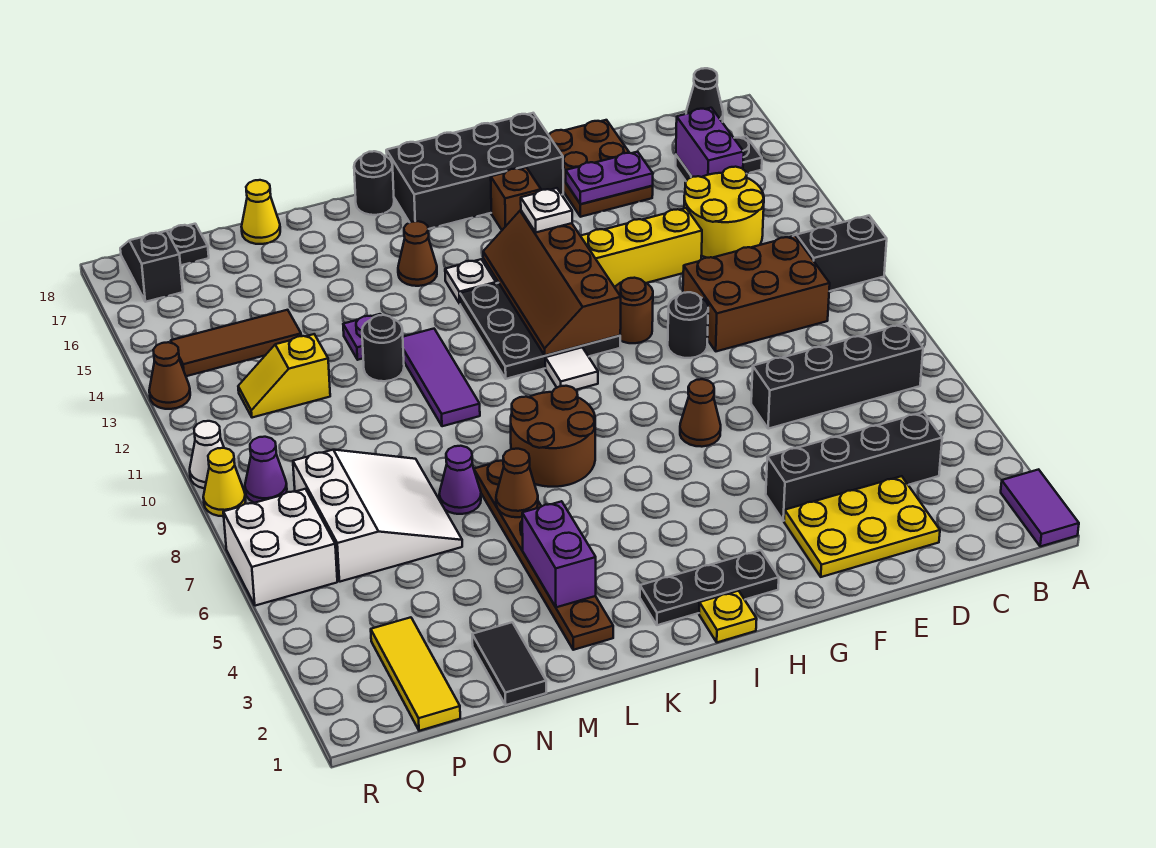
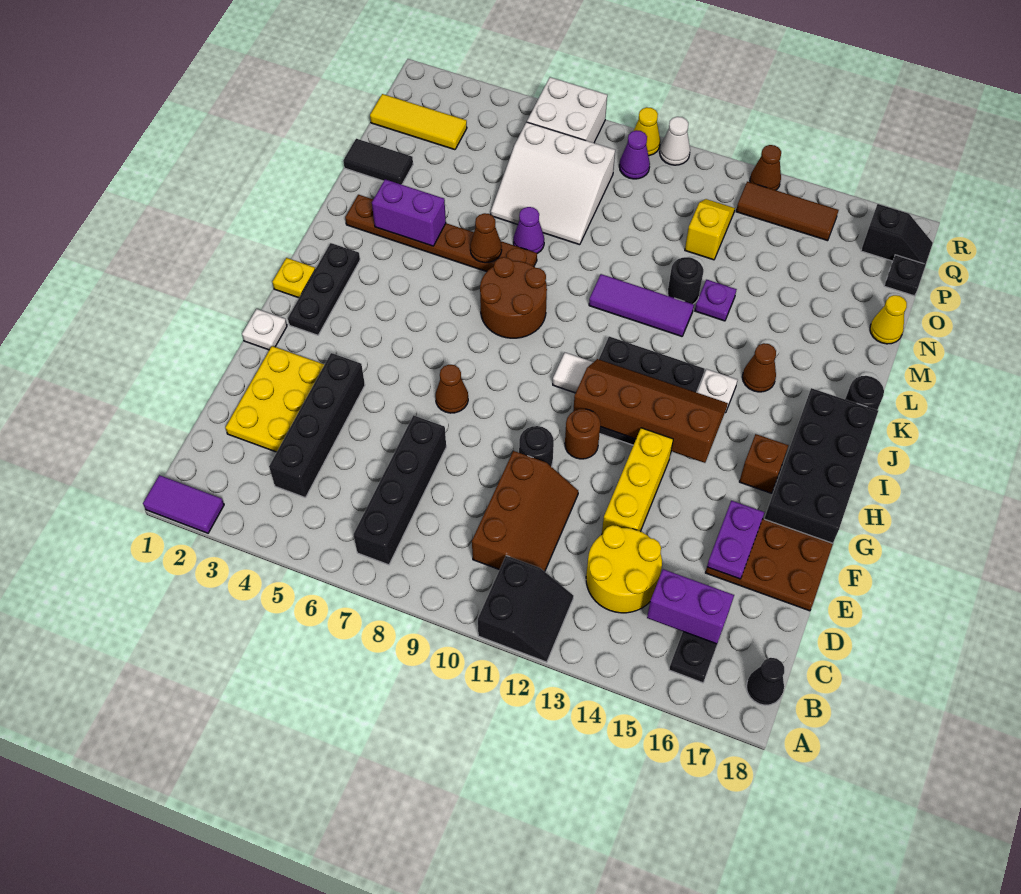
brown 2x3 brick [683,236,830,351] -> brown 2x3 slope [472,451,578,572]
white 1x1 plate [521,188,572,232] -> white 1x1 plate moved to [242,309,287,350]
brown 1x3 tile [171,310,301,376] -> brown 1x3 tile turned to [736,182,839,241]

